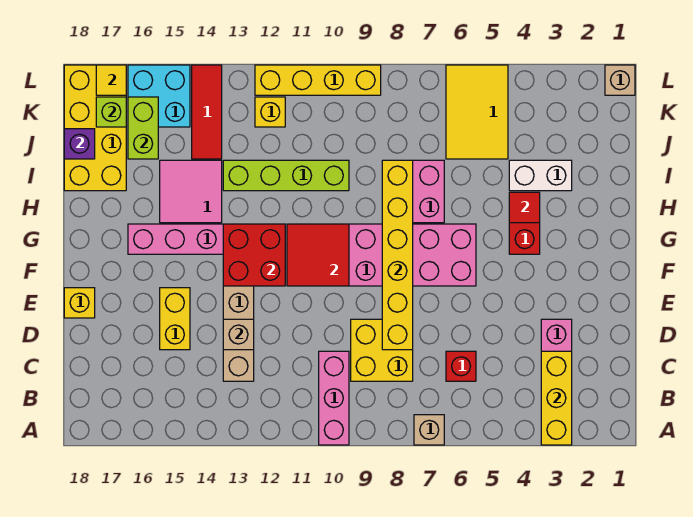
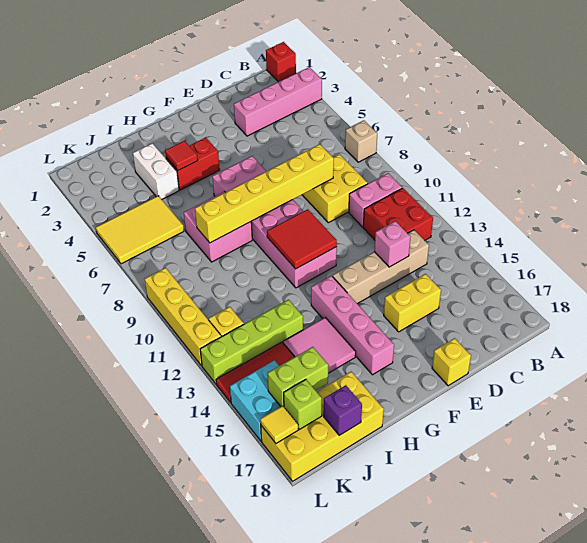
yellow 1x3 brick [541,351,572,445] -> none
pink 1x3 brick [319,351,349,445] -> pink 1x2 brick [349,173,402,227]
red 1x1 brick [446,351,476,381] -> red 1x1 brick moved to [266,42,296,82]
tan 1x1 brick [223,319,254,350] -> pink 1x1 brick [374,221,411,267]
red 2x2 brick [223,224,285,286] -> red 2x2 brick moved to [363,188,433,240]
lime 1x4 brick [223,160,349,191] -> lime 1x4 brick turned to [200,300,303,384]
tan 1x1 brick [605,65,635,95] -> none

